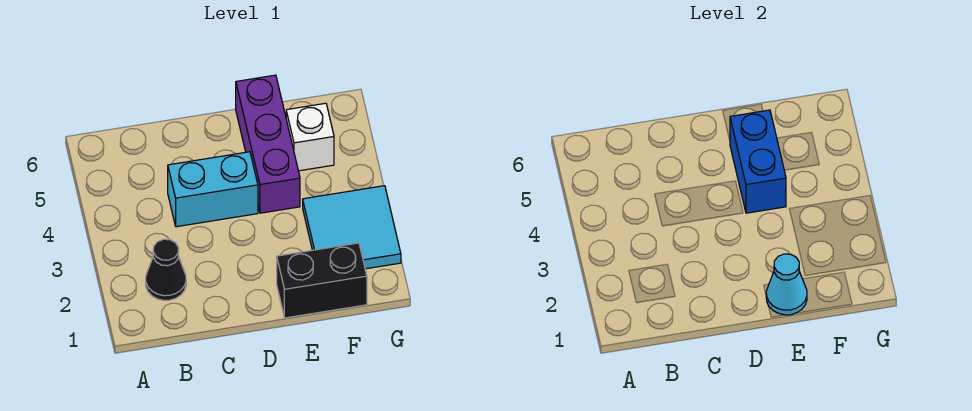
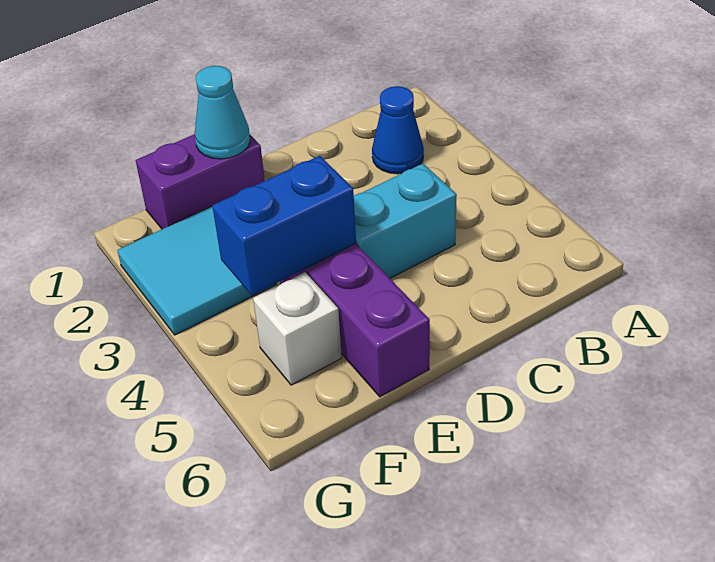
black 1x1 cone [146,239,186,300] -> blue 1x1 cone [372,86,424,174]
black 1x2 brick [277,243,367,318] -> purple 1x2 brick [136,134,265,229]
blue 1x2 brick [730,110,786,213] -> blue 1x2 brick turned to [212,156,356,295]

